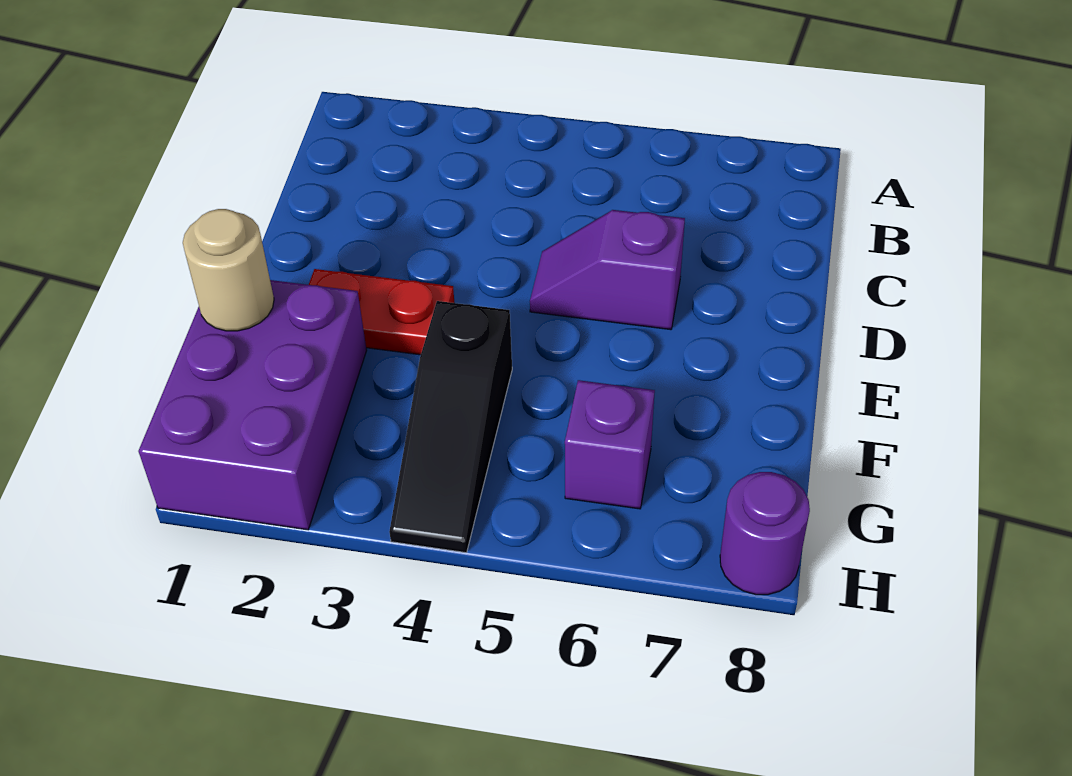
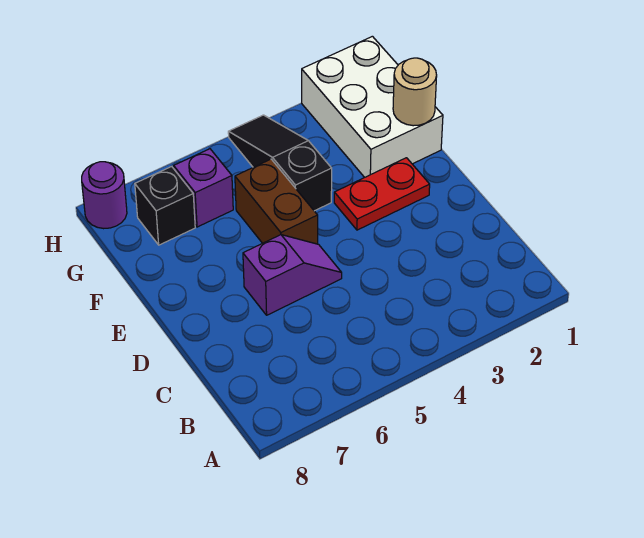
none -> brown 1x2 brick [235,159,318,244]
purple 2x3 brick [138,280,367,530] -> white 2x3 brick [302,36,443,177]
none -> black 1x1 brick [135,166,195,245]

